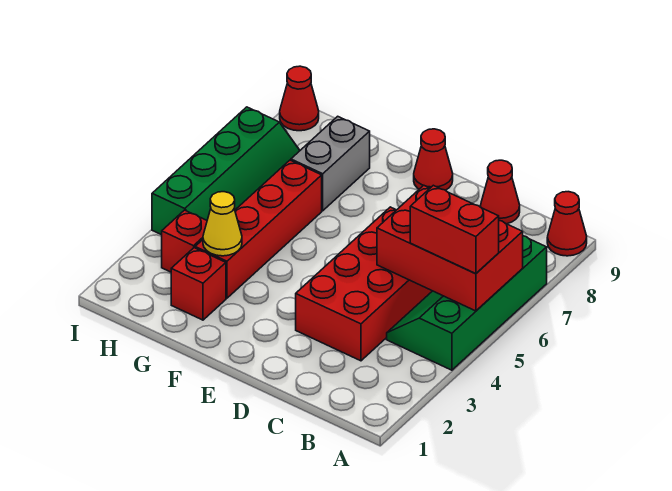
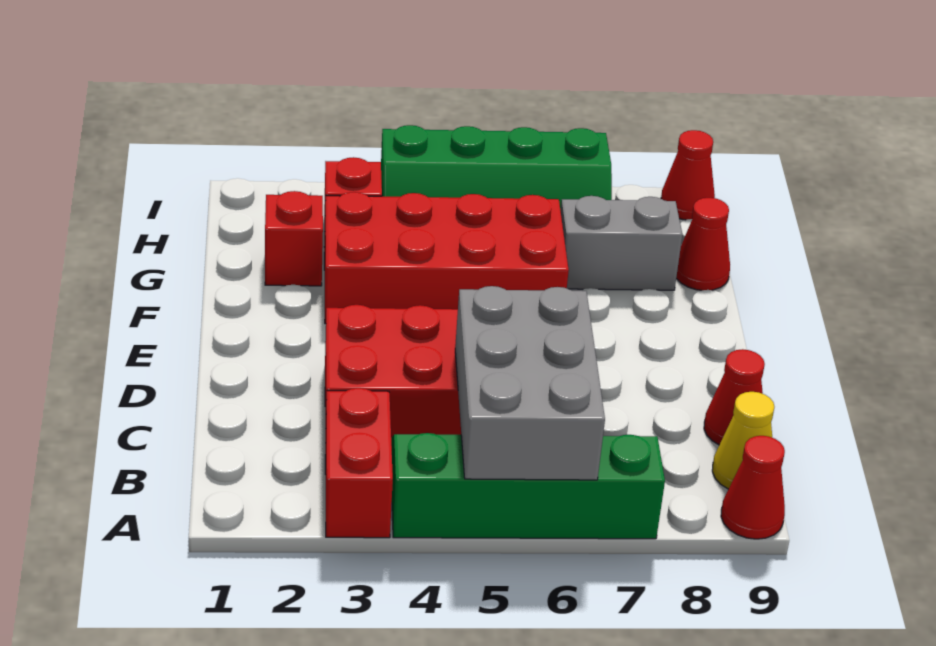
red 2x3 brick [377,185,523,311] -> grey 2x3 brick [455,286,605,480]
red 1x2 brick [410,185,499,274] -> red 1x2 brick moved to [325,388,393,538]
red 1x1 cone [414,129,453,190] -> red 1x1 cone moved to [676,198,730,290]
red 1x4 brick [195,160,322,298] -> red 2x4 brick [324,192,569,324]
yellow 1x1 cone [203,192,242,256] -> yellow 1x1 cone moved to [712,392,774,489]

